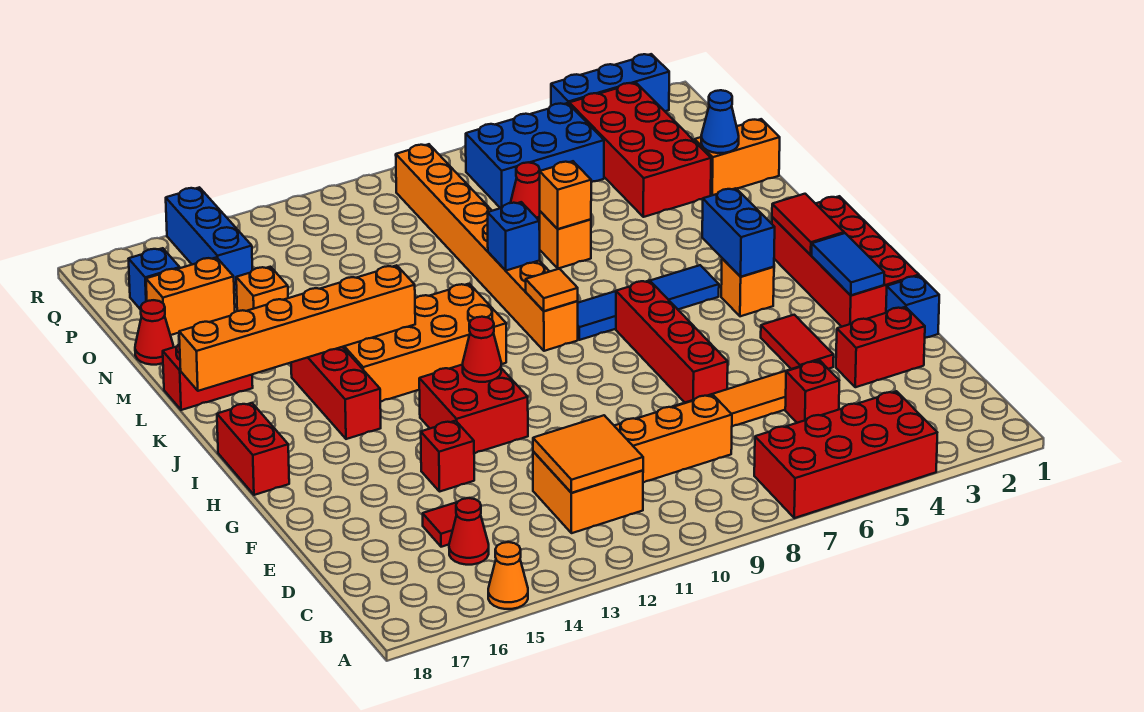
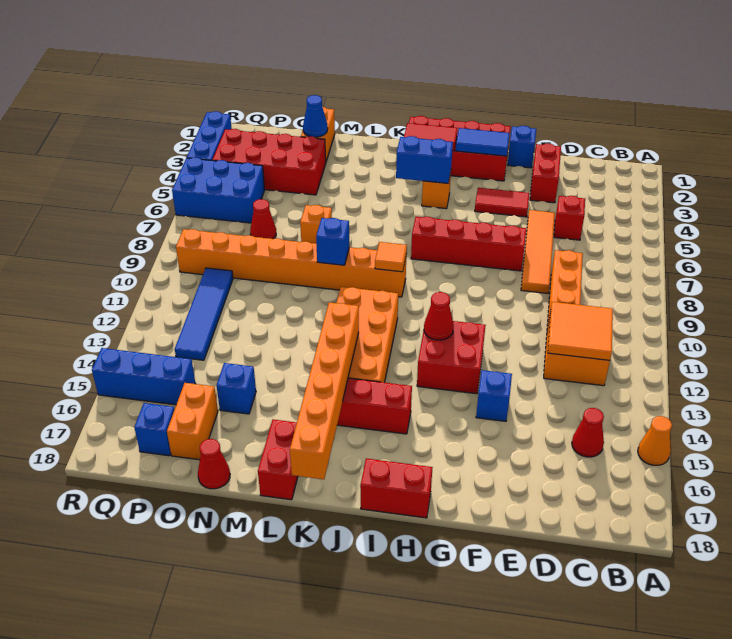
red 2x4 brick [754,391,937,518] -> none
red 1x1 tile [423,502,457,547] -> none
red 1x1 brick [421,421,474,492] -> blue 1x1 brick [476,370,512,421]
blue 1x4 tile [578,265,719,340] -> blue 1x4 tile moved to [175,268,233,360]
orange 1x1 brick [540,161,591,229] -> none
orange 1x1 brick [236,267,288,311] -> blue 1x1 brick [216,363,256,414]
blue 2x3 brick [466,103,604,208] -> blue 2x3 brick turned to [172,157,265,223]

